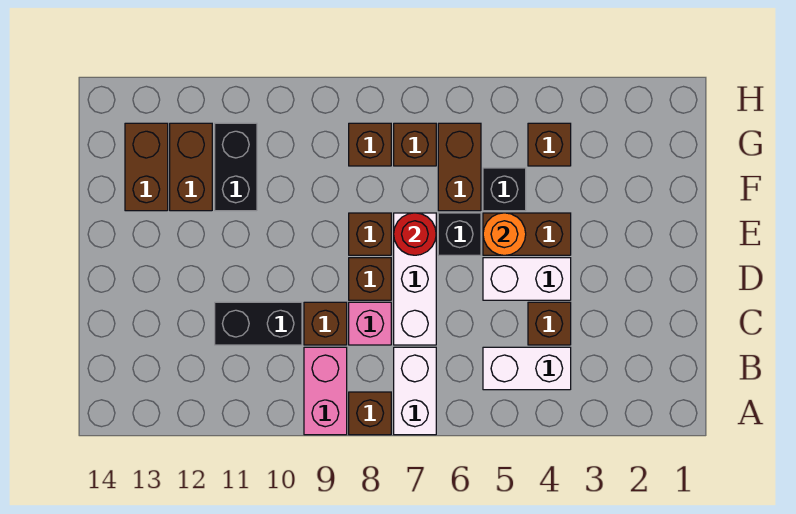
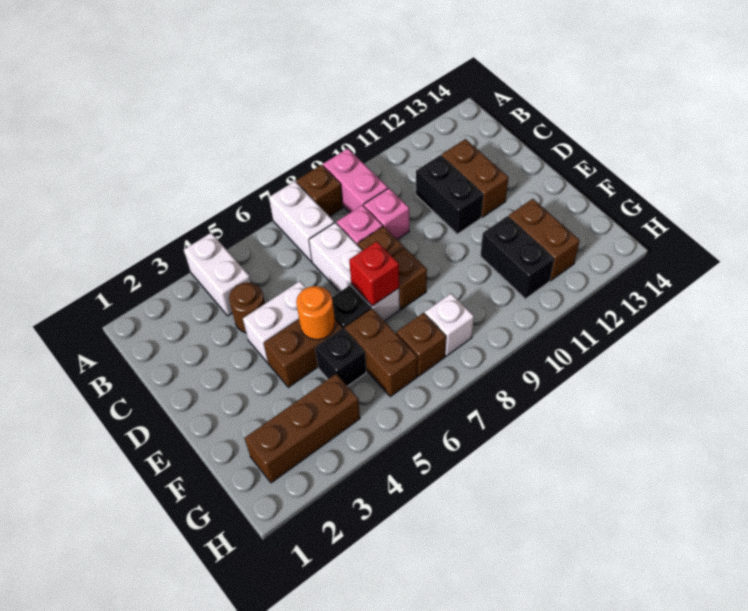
white 1x2 brick [483,347,571,390] -> white 1x2 brick turned to [184,233,251,316]
brown 1x1 brick [528,302,571,345] -> brown 1x1 round brick [229,283,265,333]
brown 1x1 brick [304,302,347,345] -> pink 1x1 brick [364,188,409,240]
black 1x2 brick [215,302,302,345] -> black 1x2 brick turned to [416,155,483,234]
red 1x1 round brick [394,213,436,255] -> red 1x1 brick [349,241,399,306]
brown 1x2 brick [125,123,168,211] -> brown 1x2 brick moved to [442,139,509,217]
brown 1x1 brick [528,123,571,166] -> brown 1x3 brick [245,374,360,483]
brown 1x1 brick [349,123,391,166] -> white 1x1 brick [425,294,474,356]

